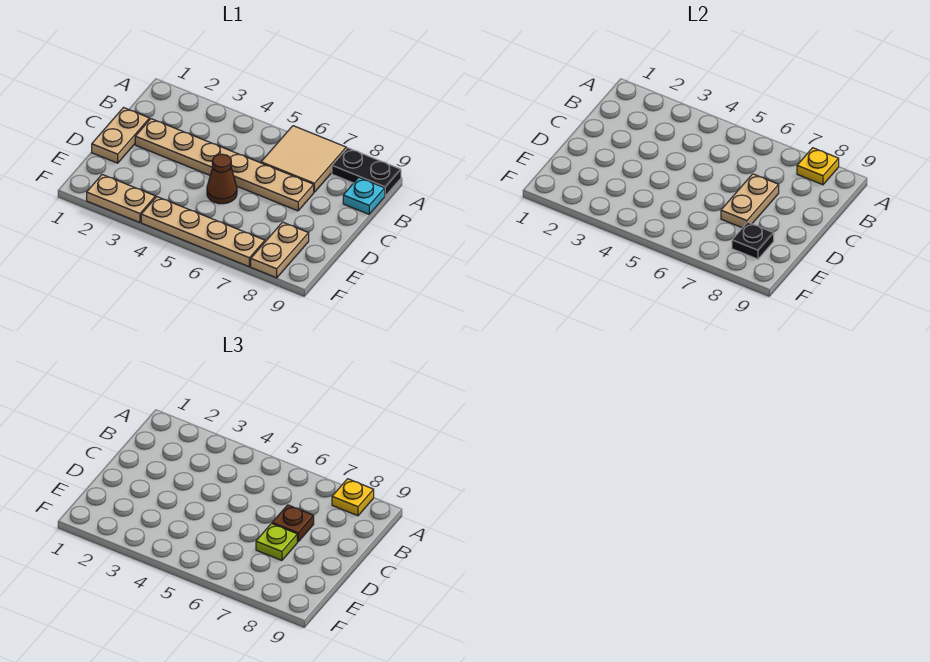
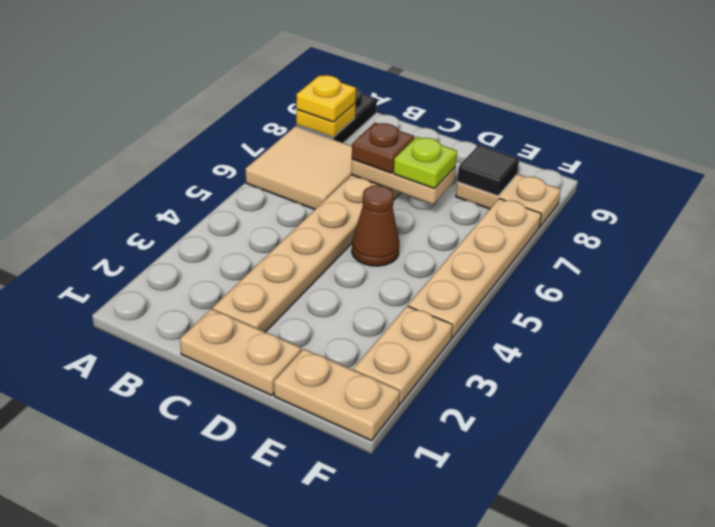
cyan 1x1 plate [343,178,385,214] -> none
none -> tan 1x2 plate [274,349,400,440]
black 1x1 plate [732,222,774,259] -> black 1x1 tile [457,145,519,196]

